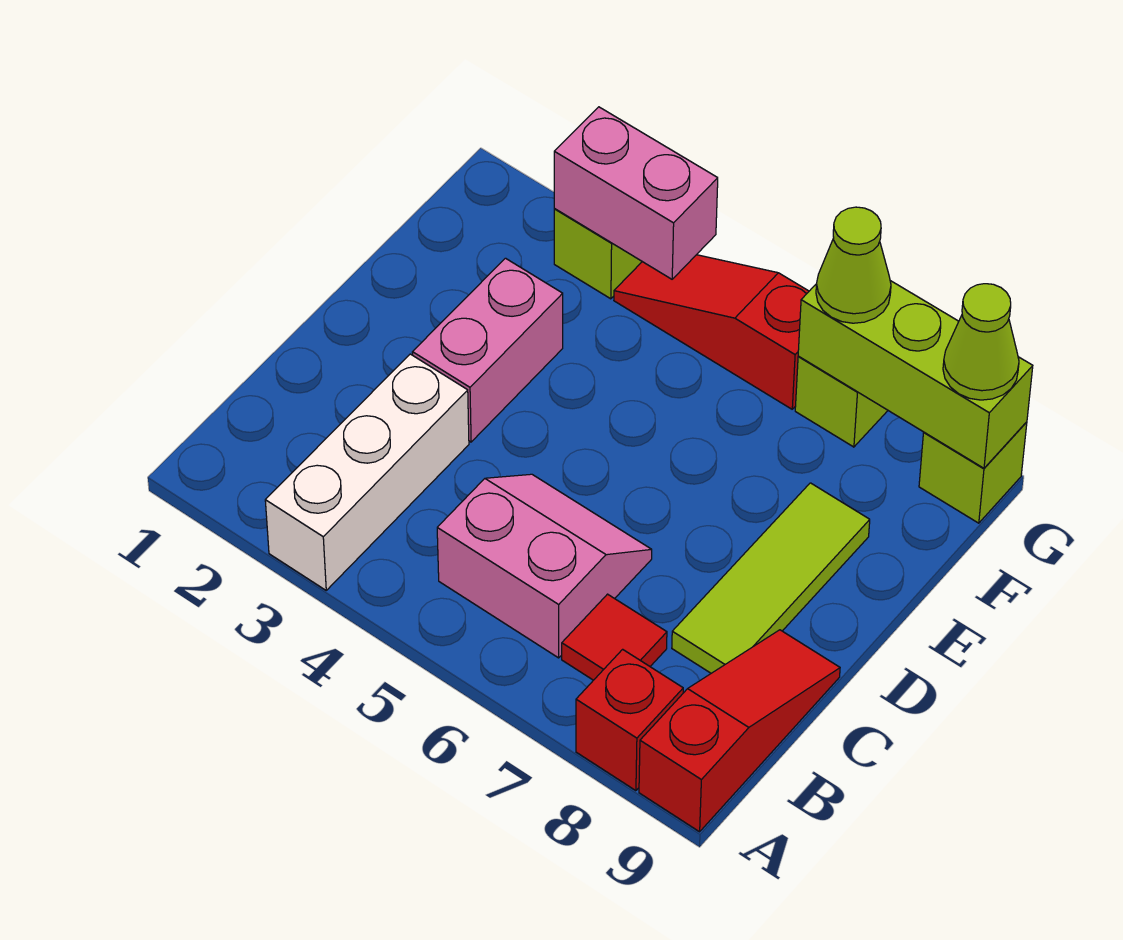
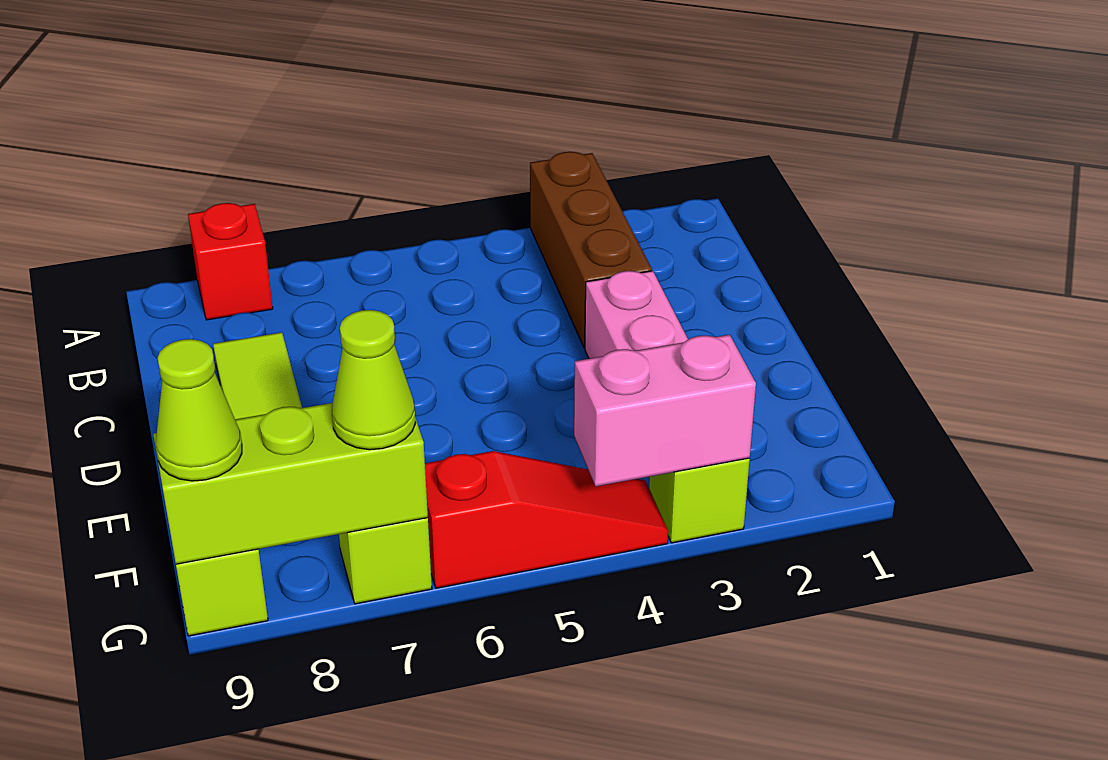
white 1x3 brick [265,354,469,590] -> brown 1x3 brick [530,152,652,348]
red 1x3 slope [639,630,840,832] -> none
pink 2x2 slope [437,474,652,658] -> none
red 1x1 tile [562,594,667,680] -> none

